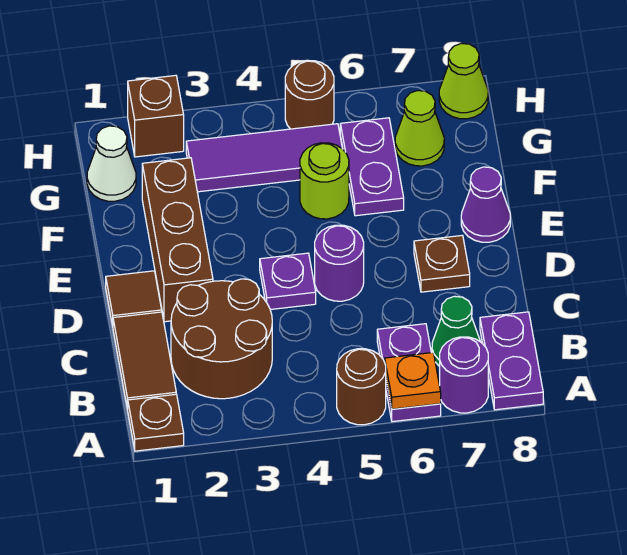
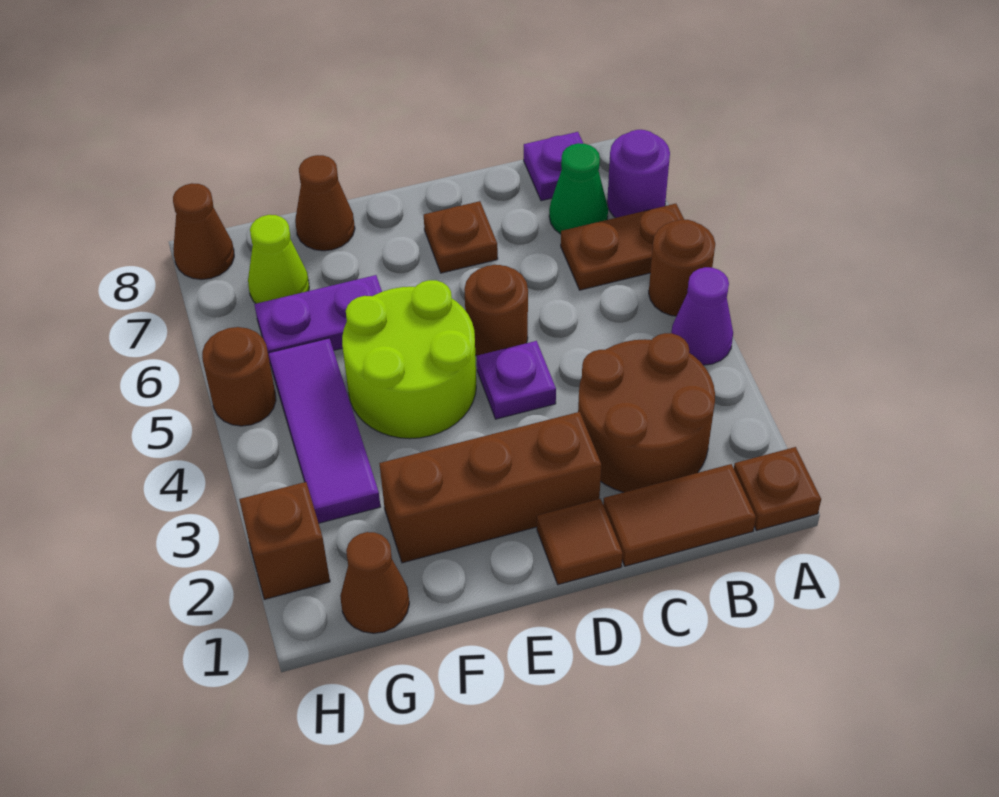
purple 1x2 plate [377,324,441,422] -> brown 1x2 plate [561,204,684,290]
orange 1x1 plate [385,352,441,409] -> none
purple 1x2 plate [480,312,543,410] -> purple 1x1 plate [524,132,584,201]
purple 1x1 round brick [315,225,364,301] -> brown 1x1 round brick [464,265,528,356]
purple 1x1 cone [461,167,510,242] -> purple 1x1 cone moved to [671,267,733,365]
lime 1x1 round brick [300,143,349,219] -> lime 2x2 round brick [342,280,476,439]
none -> brown 1x1 cone [295,155,355,251]
white 1x1 cone [87,126,136,201] -> brown 1x1 cone [340,532,409,633]
lime 1x1 cone [439,43,488,119] -> brown 1x1 cone [173,183,234,279]

